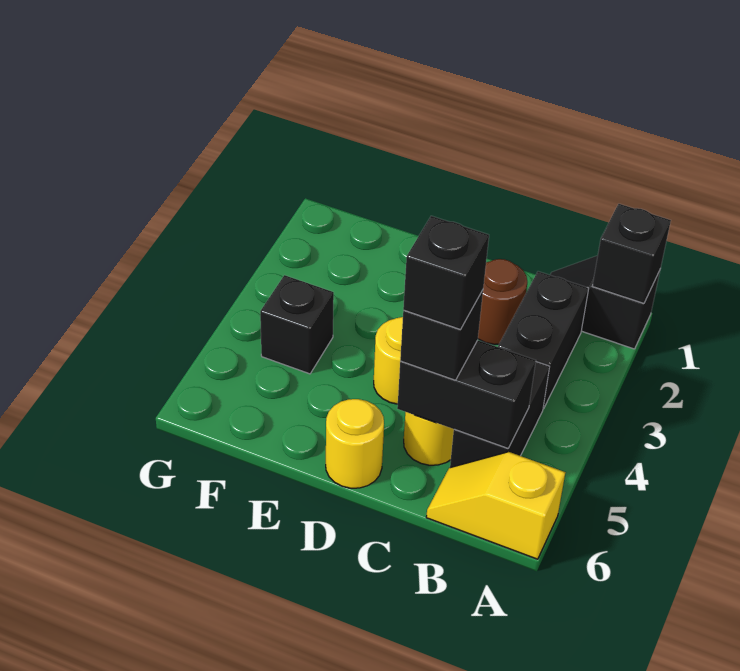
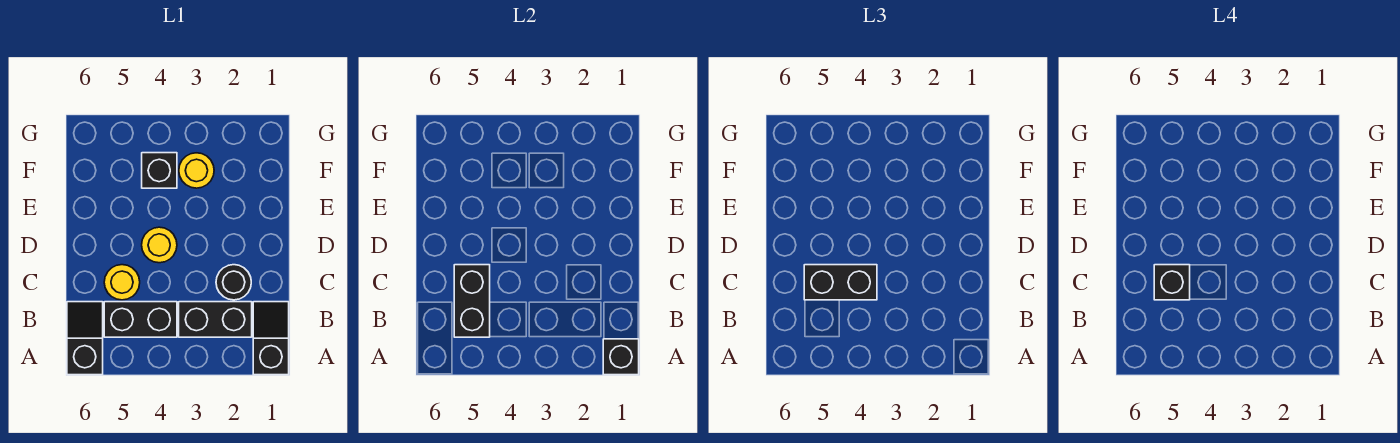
yellow 1x2 slope [426,452,565,559] -> black 1x2 slope [67,302,103,375]
brown 1x1 round brick [478,259,527,345] -> black 1x1 round brick [216,265,251,300]
black 1x1 brick [400,290,483,380] -> black 1x2 brick [804,265,877,300]
yellow 1x1 round brick [326,399,384,488] -> yellow 1x1 round brick moved to [179,153,214,188]

